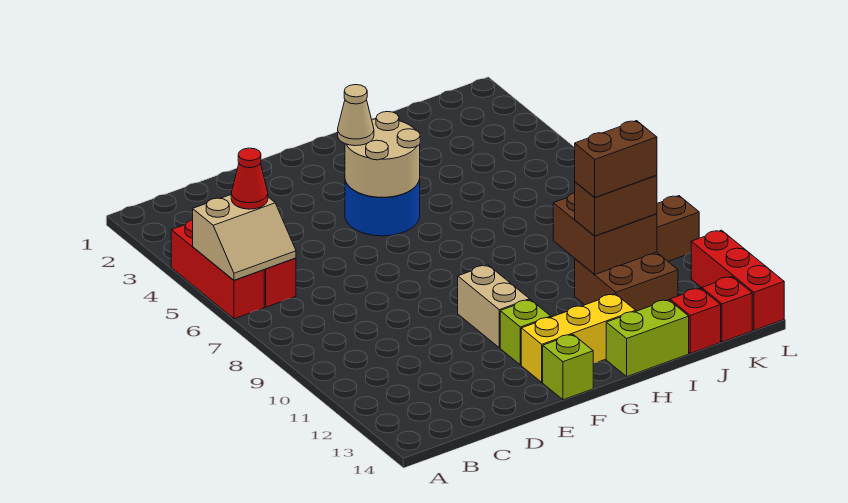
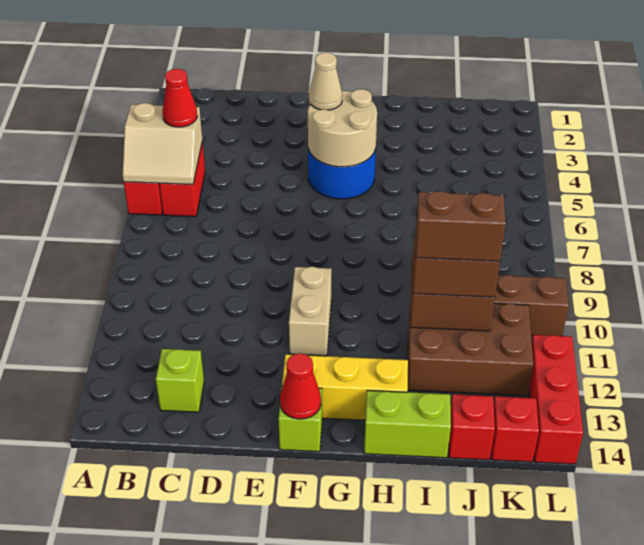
lime 1x1 brick [500,300,551,365] -> lime 1x1 brick moved to [156,349,204,412]
none -> red 1x1 cone [280,353,321,419]
brown 2x2 brick [575,252,678,311] -> brown 2x3 brick [408,302,533,396]

